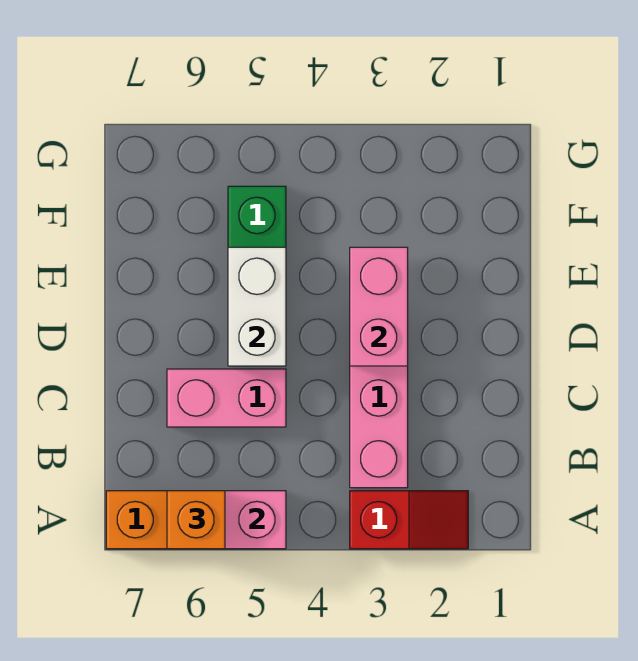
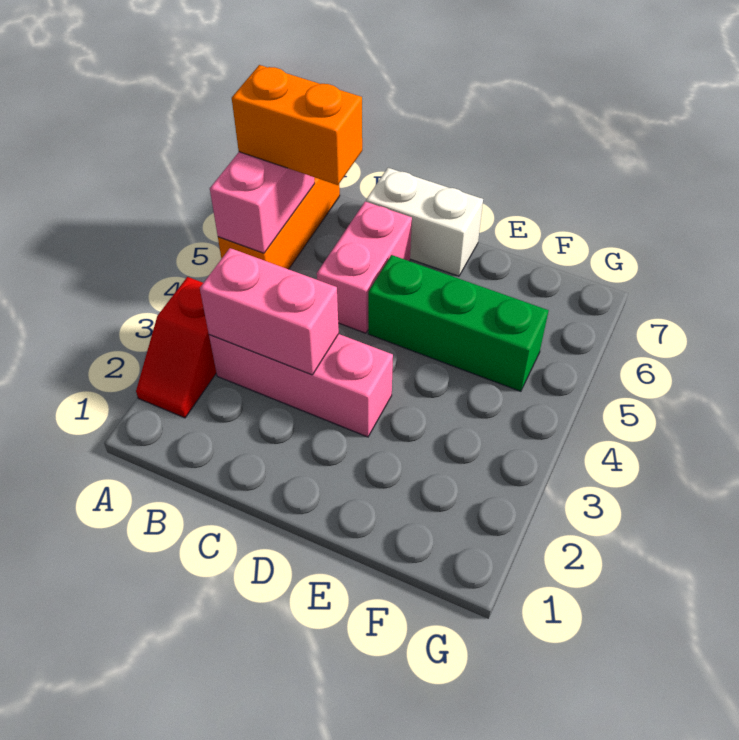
orange 1x1 brick [167,491,225,549] -> orange 1x2 brick [232,65,362,185]
pink 1x2 brick [350,247,408,366] -> pink 1x2 brick moved to [200,248,339,375]
white 1x2 brick [228,247,286,366] -> white 1x2 brick moved to [366,168,483,276]

